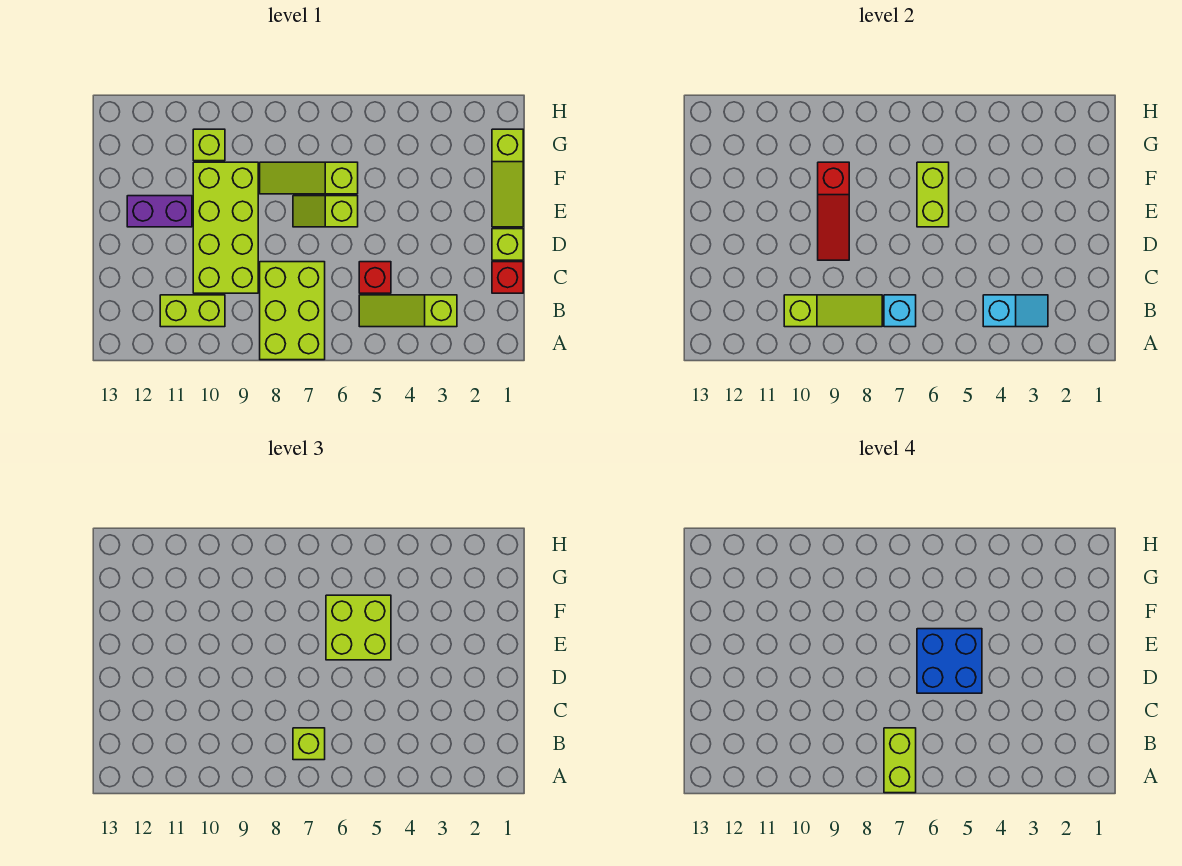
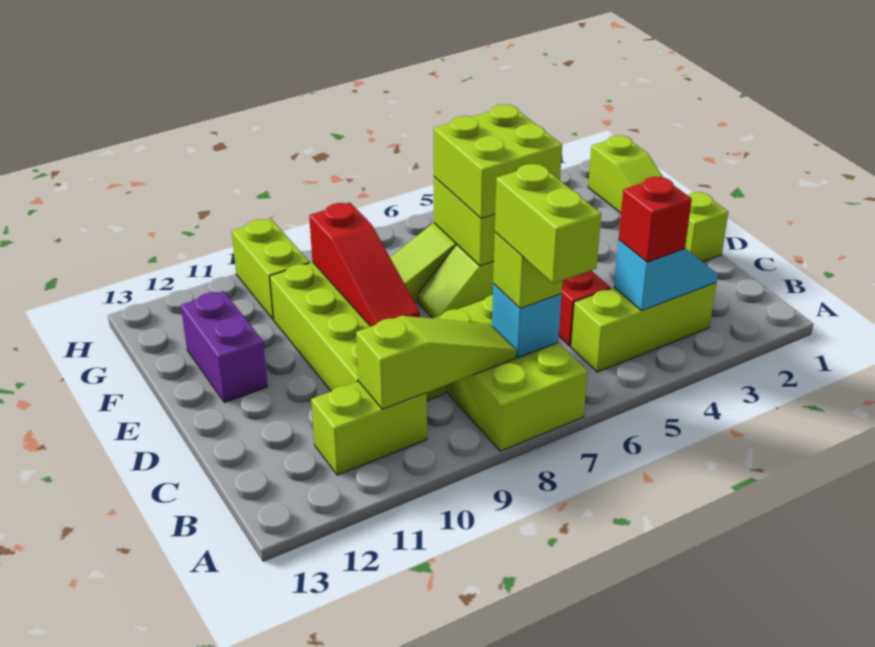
lime 1x3 slope [359,295,457,327] -> lime 1x3 brick [571,283,716,372]
red 1x1 brick [492,262,523,293] -> red 1x1 brick moved to [618,177,692,262]
blue 2x2 brick [917,629,982,693] -> none
purple 1x2 brick [127,196,192,227] -> purple 1x2 brick turned to [181,291,268,403]
lime 1x1 brick [193,129,225,161] -> lime 1x2 brick [232,218,309,319]

